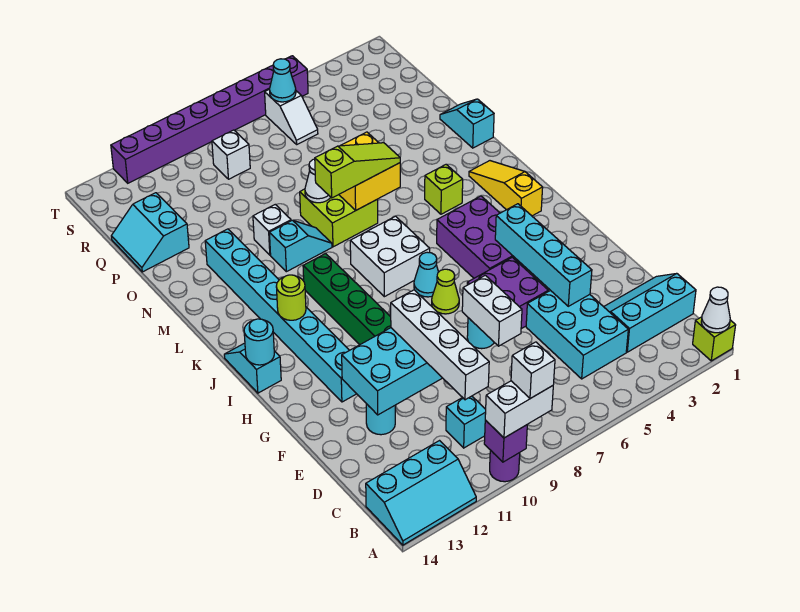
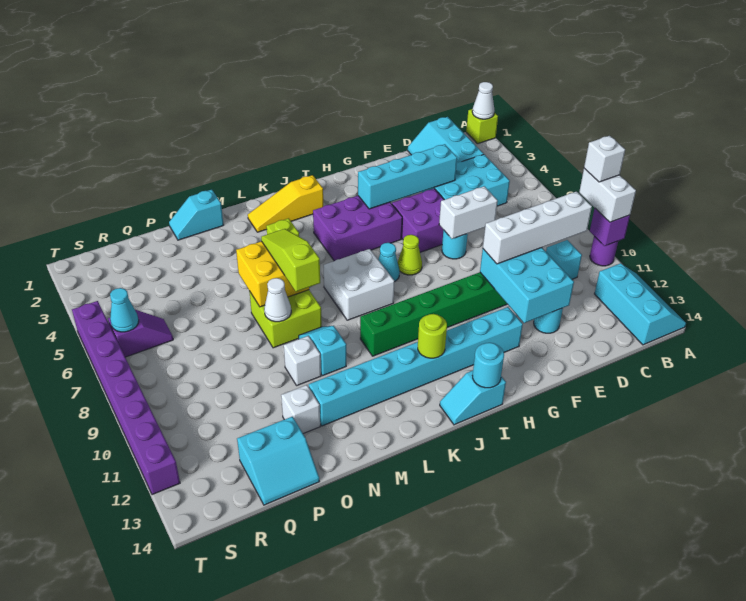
white 1x2 slope [265,89,318,144] -> purple 1x2 slope [108,310,173,357]
white 1x1 brick [212,130,250,179] -> white 1x1 brick moved to [281,385,320,434]

